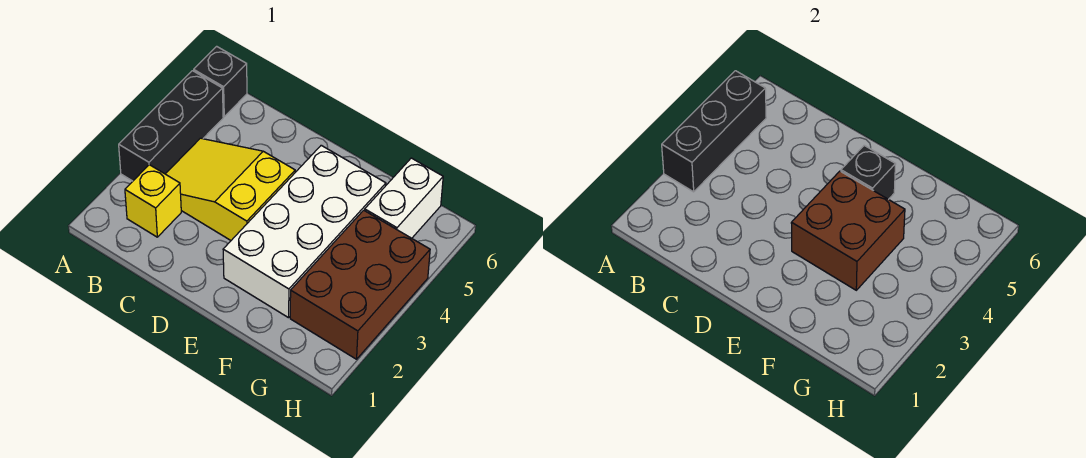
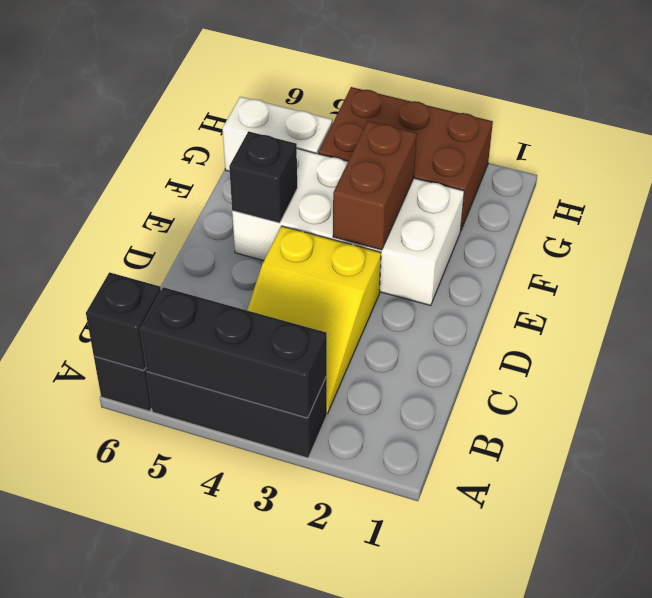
none -> black 1x1 brick [86,272,161,371]
yellow 1x1 brick [125,165,181,237] -> none
brown 2x2 brick [791,171,905,290] -> brown 1x2 brick [333,121,417,250]

